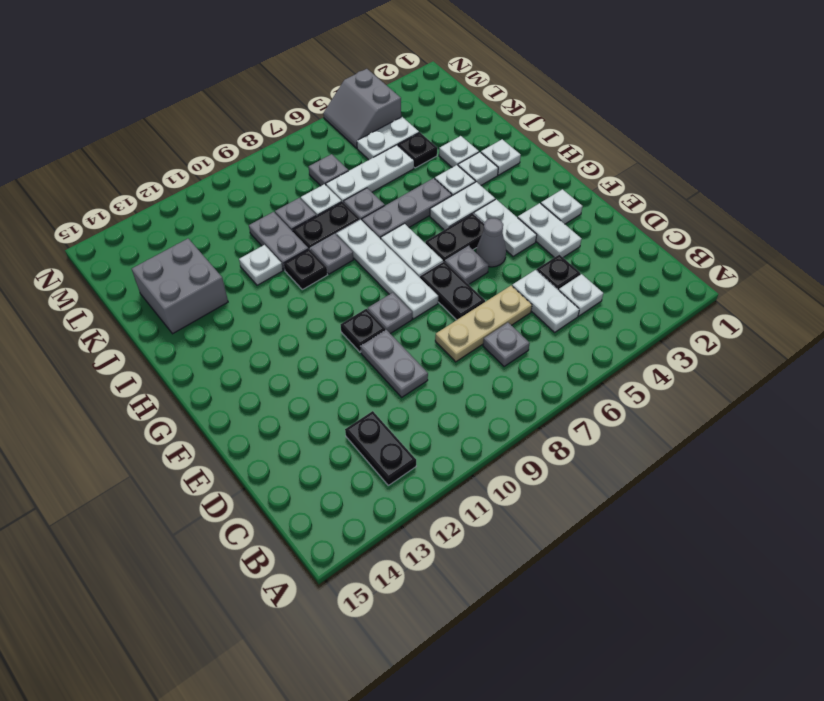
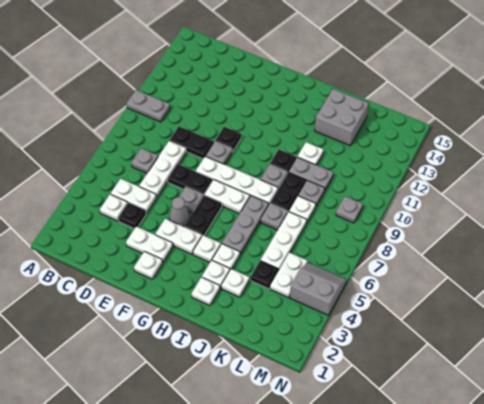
black 1x2 plate [345,411,416,485] -> black 1x2 plate moved to [169,126,214,159]
tan 1x3 plate [435,286,532,362] -> white 1x3 plate [139,141,186,198]
grey 1x2 plate [361,330,428,397] -> grey 1x2 plate moved to [127,90,170,122]
white 1x2 plate [430,182,495,230] -> white 1x1 plate [193,235,221,262]
grey 1x1 plate [309,154,348,186] -> grey 1x1 plate moved to [336,196,363,223]

